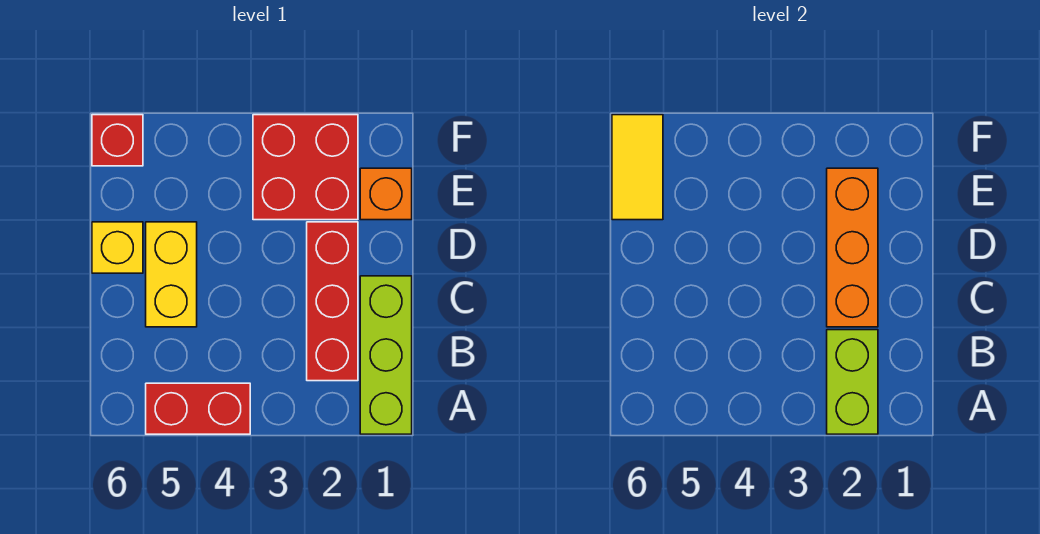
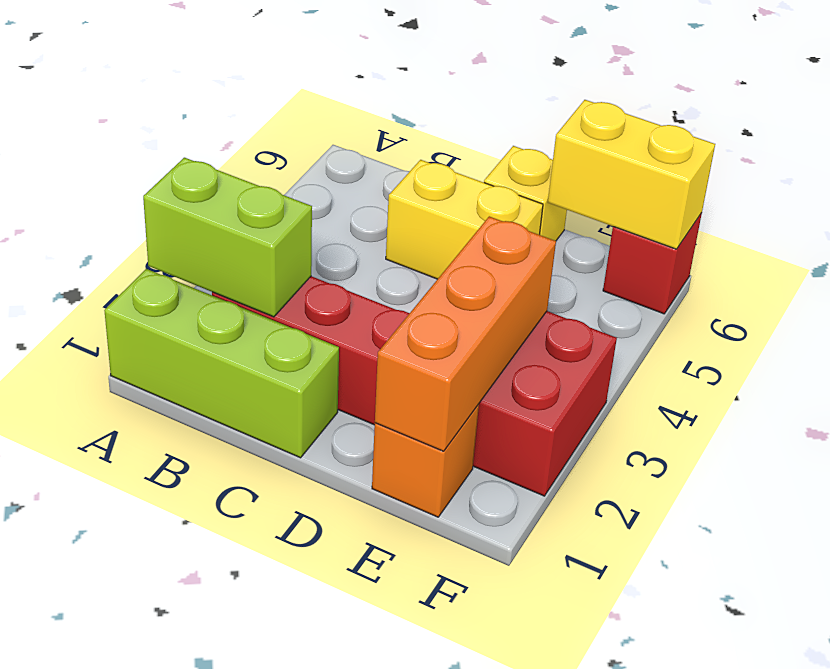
red 1x2 brick [146,383,250,434] -> none
orange 1x3 brick [827,168,878,327] -> orange 1x3 brick turned to [375,216,556,451]
yellow 1x2 tile [612,115,663,220] -> yellow 1x2 brick [548,100,715,249]

